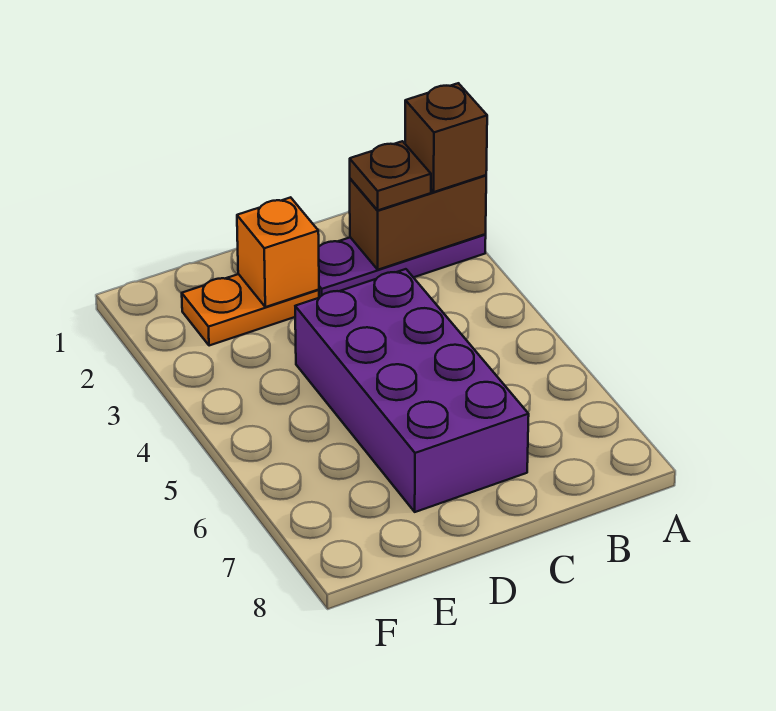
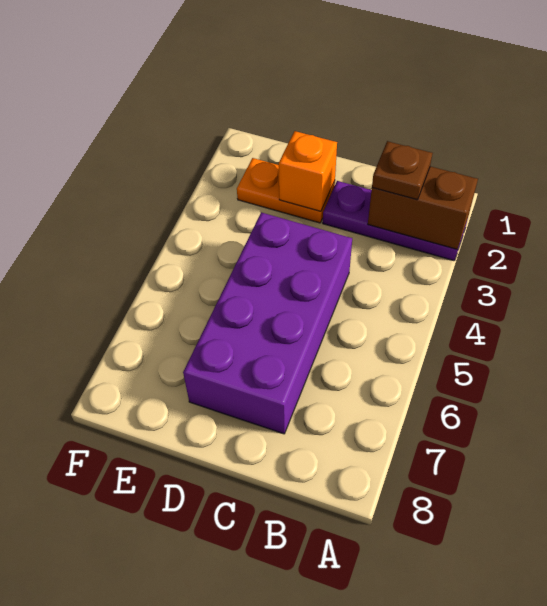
brown 1x1 brick [405,83,487,192] -> none

